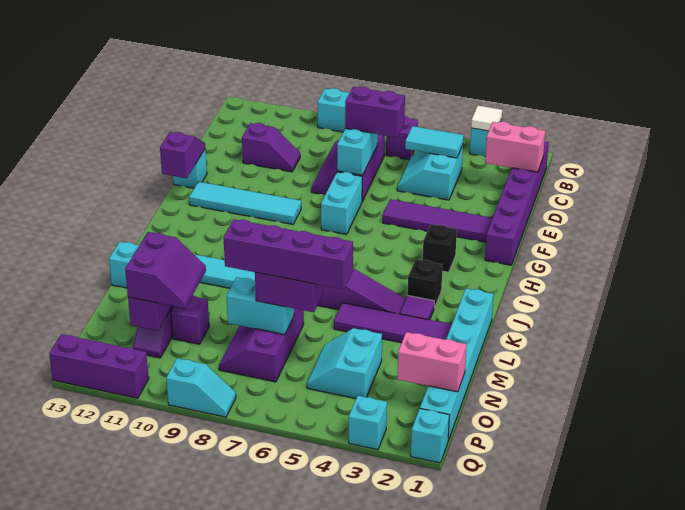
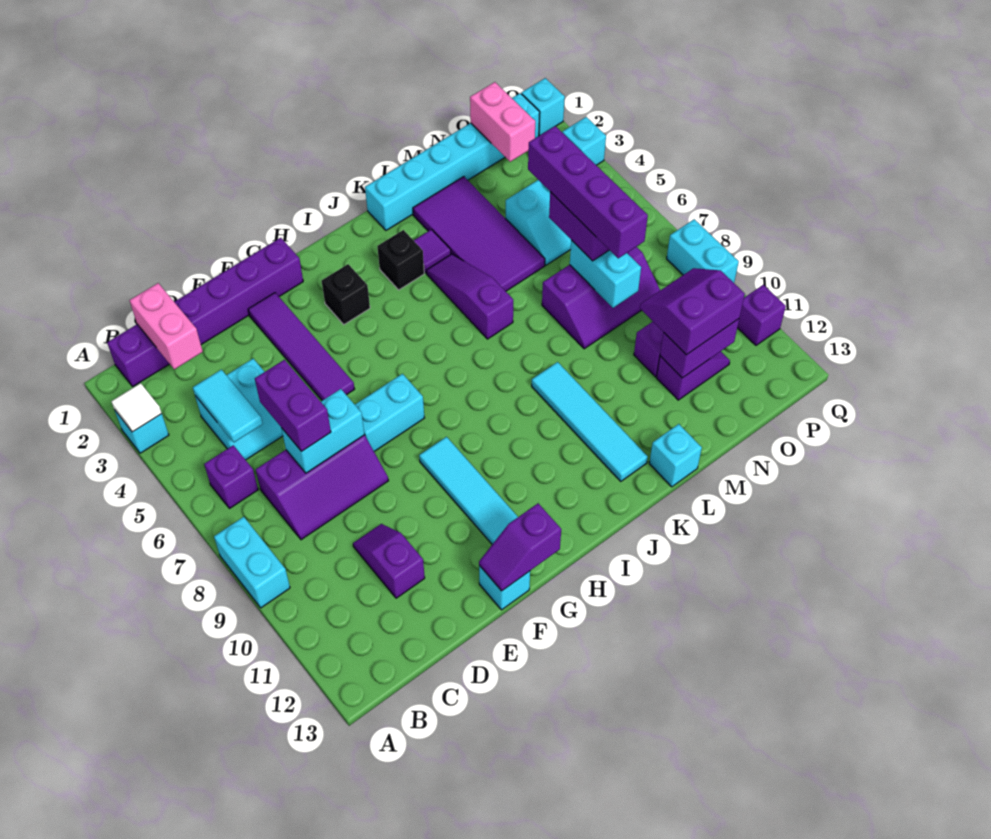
purple 1x4 tile [334,303,452,343] -> purple 2x4 tile [413,177,545,291]
cyan 1x2 slope [166,358,236,417] -> cyan 1x2 brick [667,219,739,283]
purple 1x3 brick [49,334,149,398] -> purple 1x1 brick [737,285,786,345]

